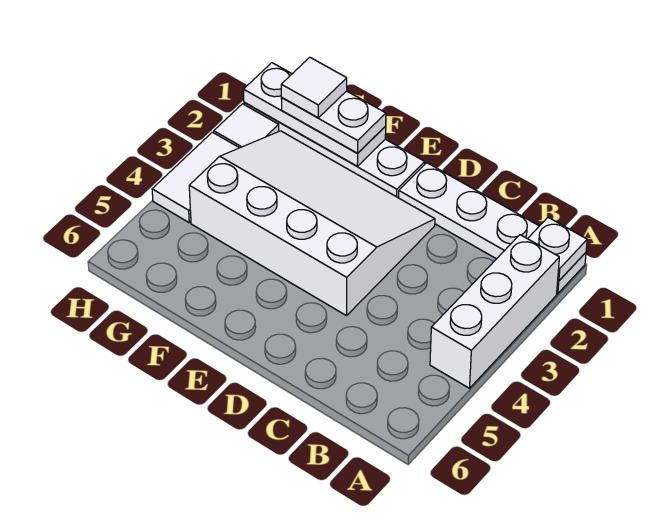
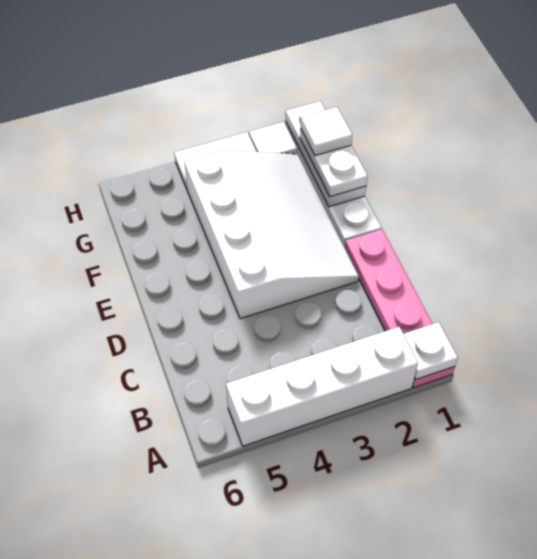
white 1x4 plate [399,163,586,294] -> pink 1x4 plate [345,229,455,388]
white 1x3 brick [430,235,559,388] -> white 1x4 brick [226,327,418,446]

